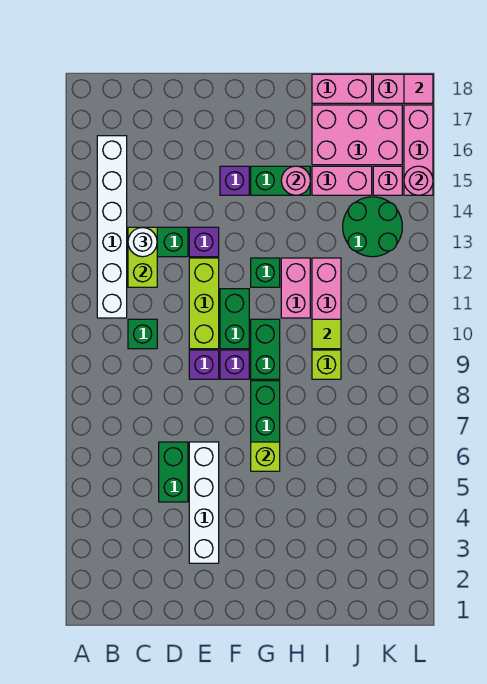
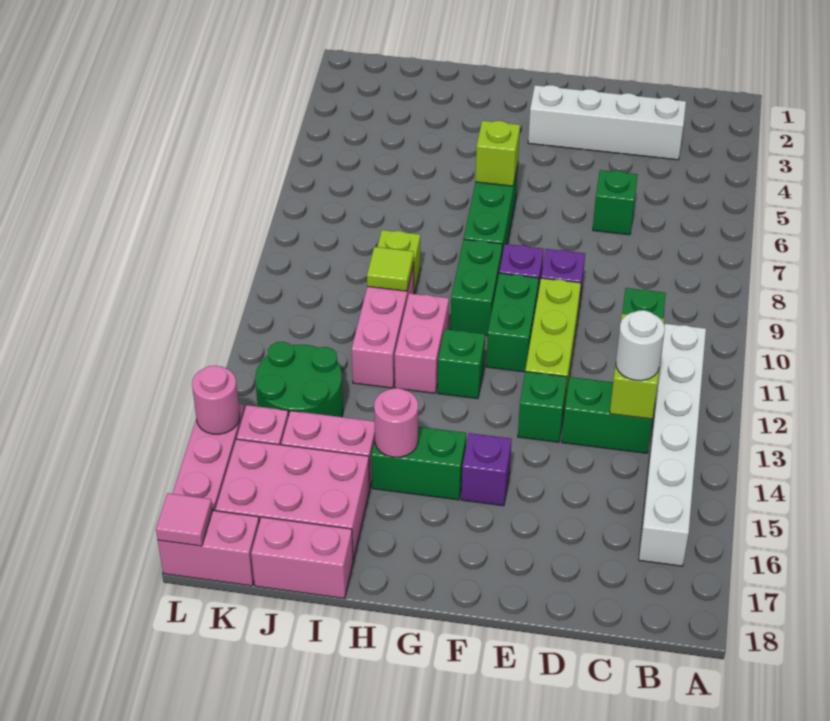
green 1x2 brick [159,442,188,502] -> green 1x1 brick [593,170,638,235]
white 1x4 brick [189,442,219,563] -> white 1x4 brick turned to [528,85,686,160]
purple 1x1 brick [189,227,219,257] -> green 1x1 brick [518,372,567,442]

